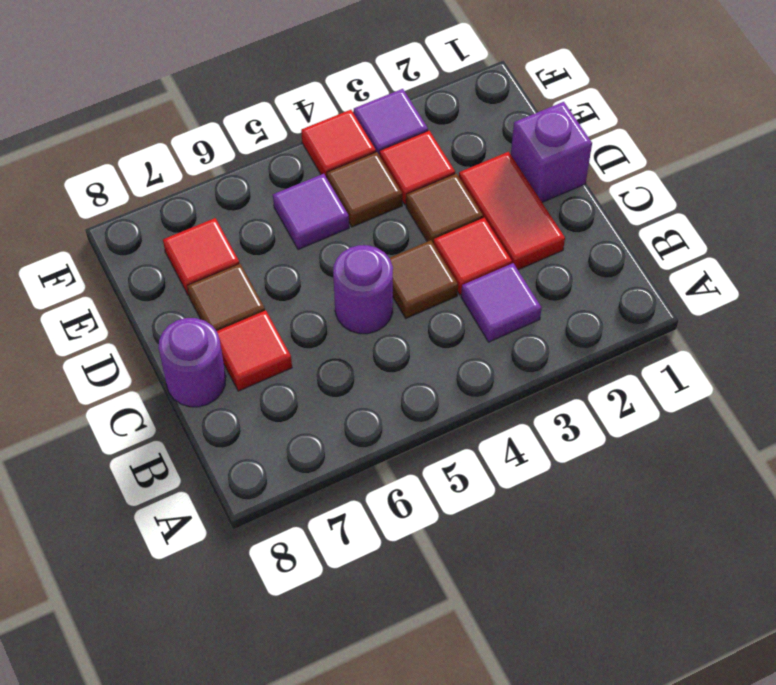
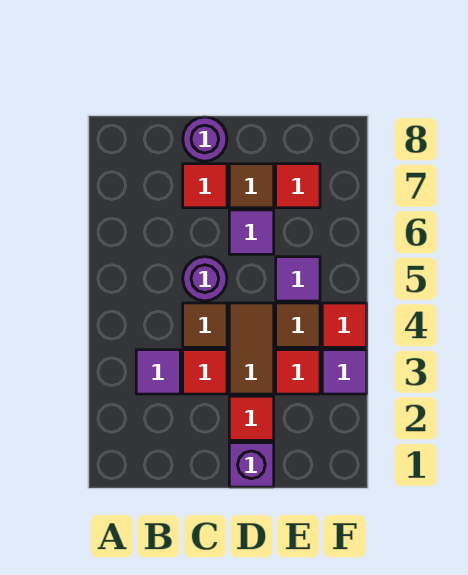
red 1x2 tile [459,152,565,270] -> red 1x1 tile [229,396,274,440]
brown 1x1 tile [406,173,483,244] -> brown 1x2 tile [229,303,274,394]
none -> purple 1x1 tile [229,210,274,254]

